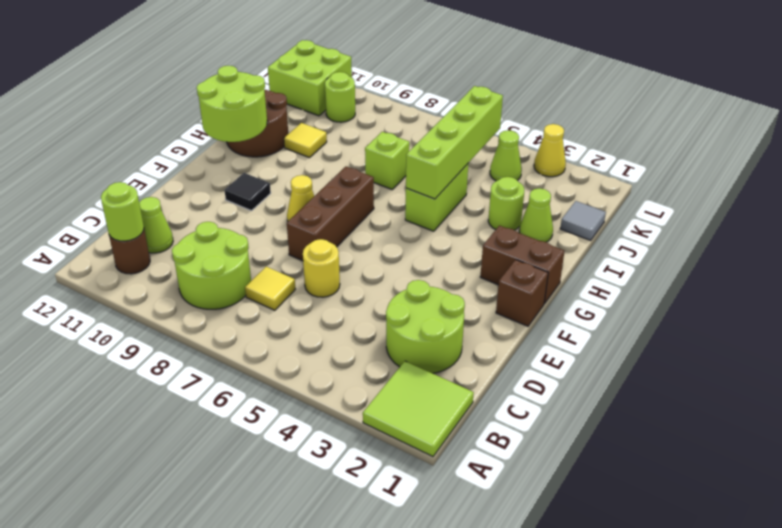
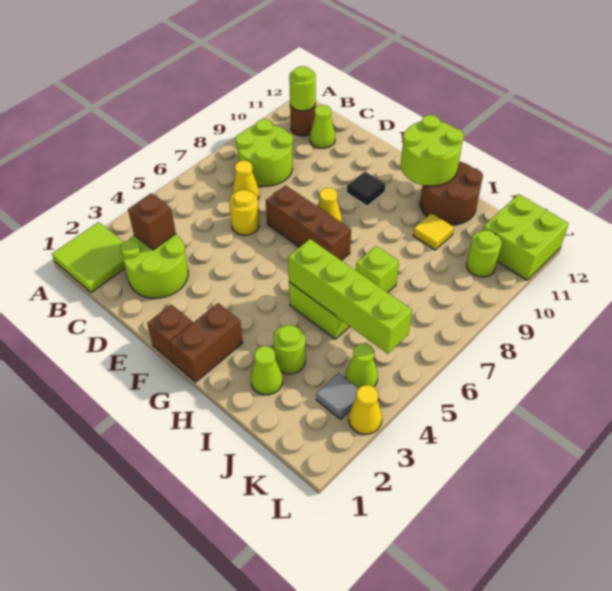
none -> brown 1x1 brick [128,193,176,250]
yellow 1x1 tile [245,267,295,310] -> yellow 1x1 cone [232,161,259,199]
grey 1x1 tile [560,201,606,240] -> grey 1x1 tile moved to [316,373,358,419]

